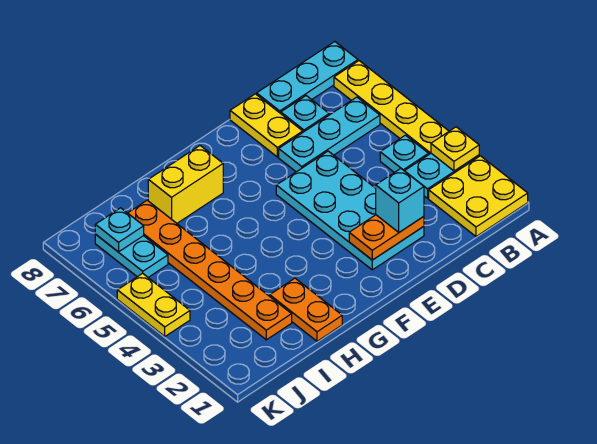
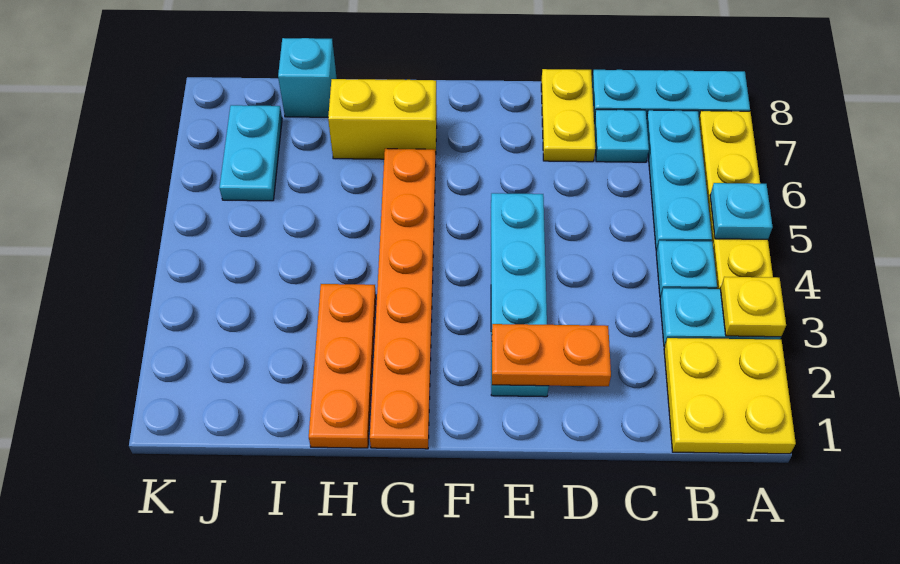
cyan 1x3 plate [279,97,380,172] -> cyan 1x3 plate turned to [646,110,712,250]
cyan 2x4 plate [276,151,424,270] -> cyan 1x4 plate [491,193,549,397]
cyan 1x1 brick [376,169,424,232] -> cyan 1x1 brick moved to [278,38,337,117]
orange 1x2 plate [270,278,342,341] -> orange 1x3 plate [309,284,376,448]
orange 1x6 plate [128,200,292,340] -> orange 1x6 plate moved to [370,149,436,449]
cyan 1x1 plate [95,208,144,252] -> cyan 1x1 plate moved to [710,183,773,239]
yellow 1x2 plate [117,273,190,336] -> none

